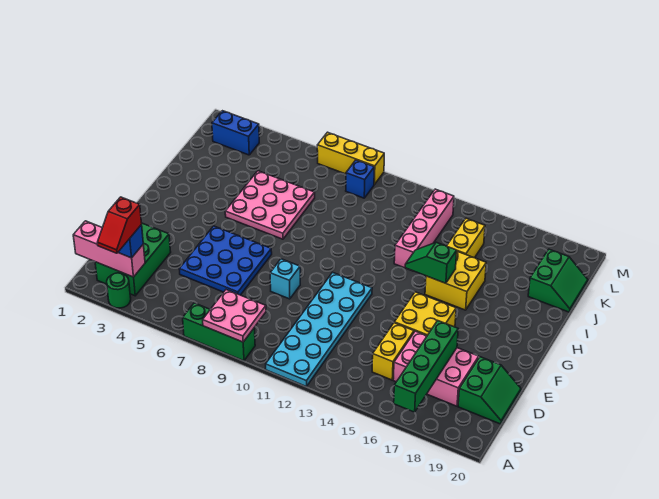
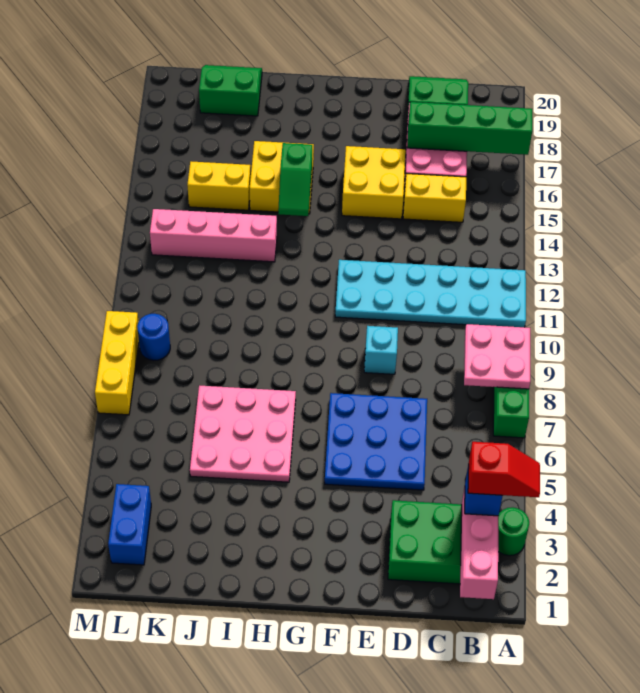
blue 1x1 brick [346,160,374,198] -> blue 1x1 round brick [137,314,170,361]

